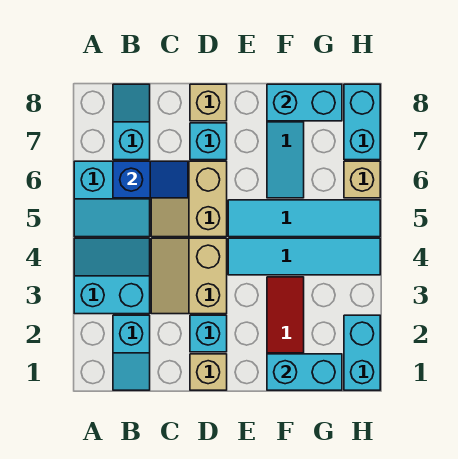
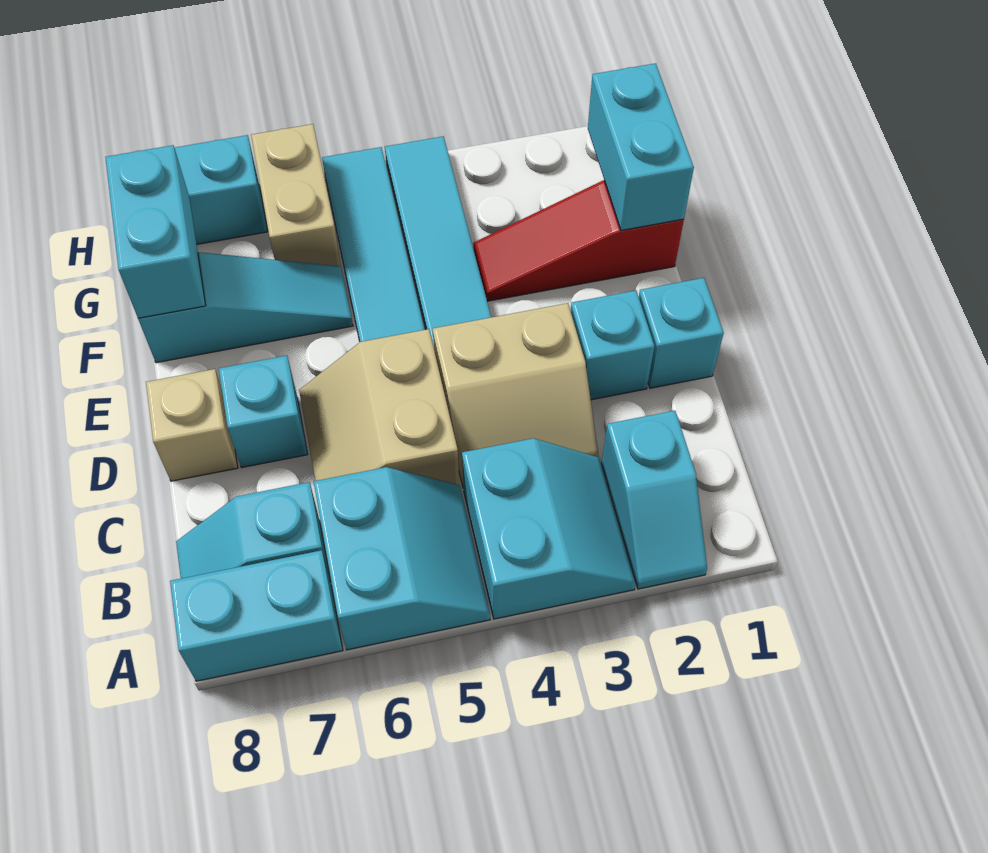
cyan 2x2 slope [74,238,150,314] -> cyan 2x2 slope turned to [462,438,636,619]
cyan 1x2 slope [113,315,150,390] -> cyan 1x2 slope turned to [602,411,707,589]
blue 1x2 slope [113,161,188,198] -> none
tan 2x2 slope [151,161,227,237] -> tan 2x2 slope turned to [299,329,459,485]
tan 1x1 brick [190,354,227,390] -> cyan 1x1 brick [639,278,724,388]
cyan 1x2 brick [344,315,380,390] -> cyan 1x2 brick moved to [170,550,343,681]
tan 1x1 brick [344,161,380,198] -> tan 1x2 brick [251,124,341,266]

